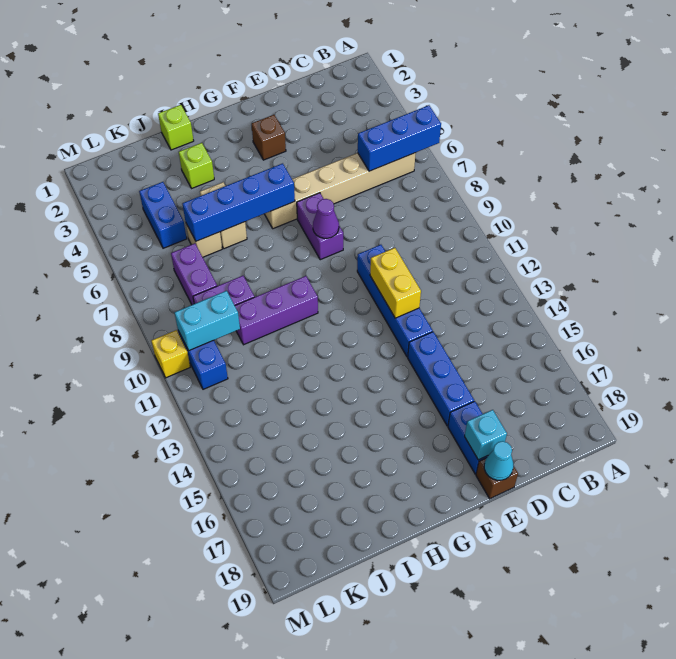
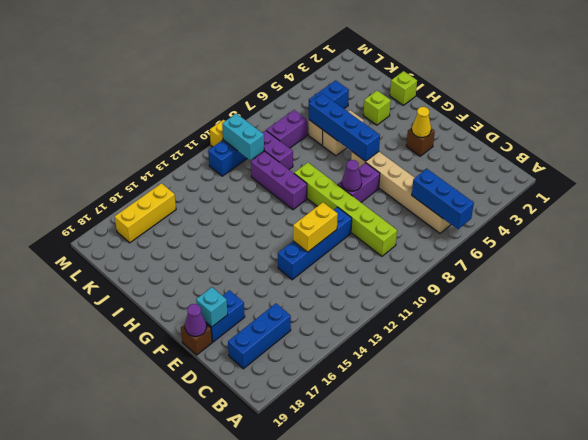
none -> lime 1x6 brick [294,163,397,256]
blue 1x3 brick [408,332,474,426] -> blue 1x3 brick moved to [228,304,291,369]
cyan 1x1 cone [484,441,514,480] -> purple 1x1 cone [185,304,207,336]
none -> yellow 1x1 cone [412,107,431,137]
none -> yellow 1x3 brick [115,183,176,243]

